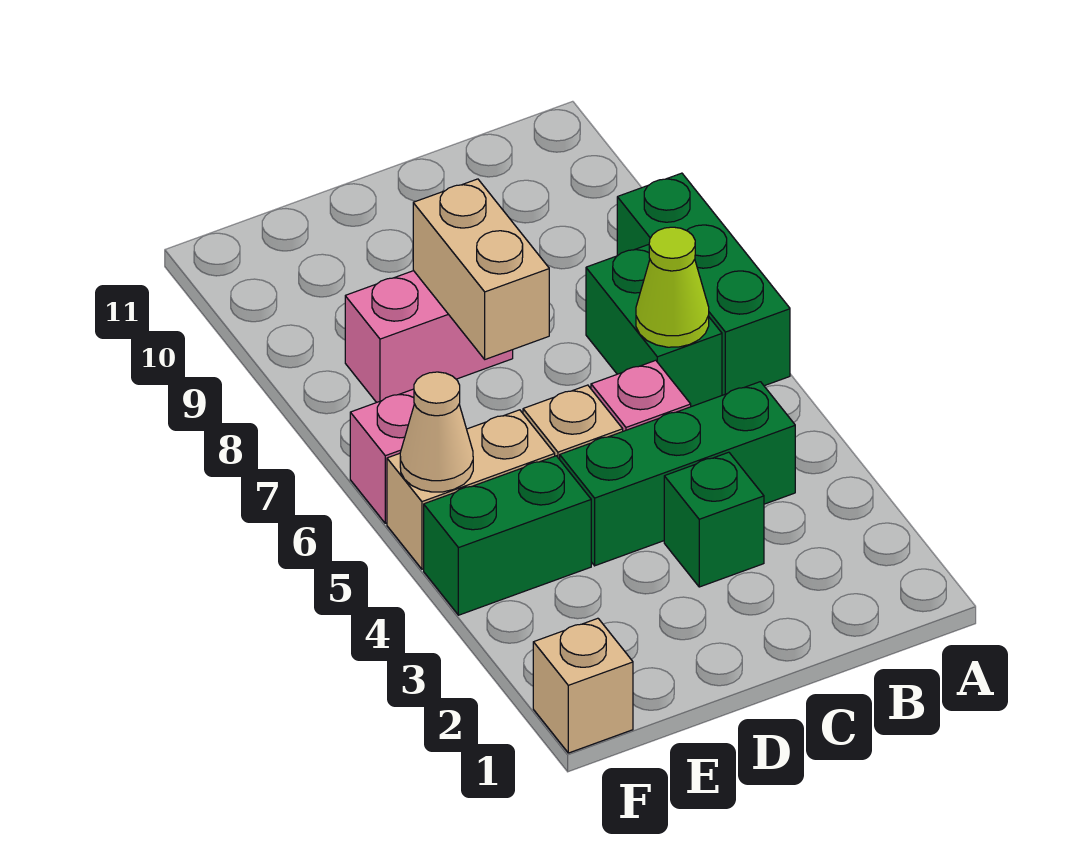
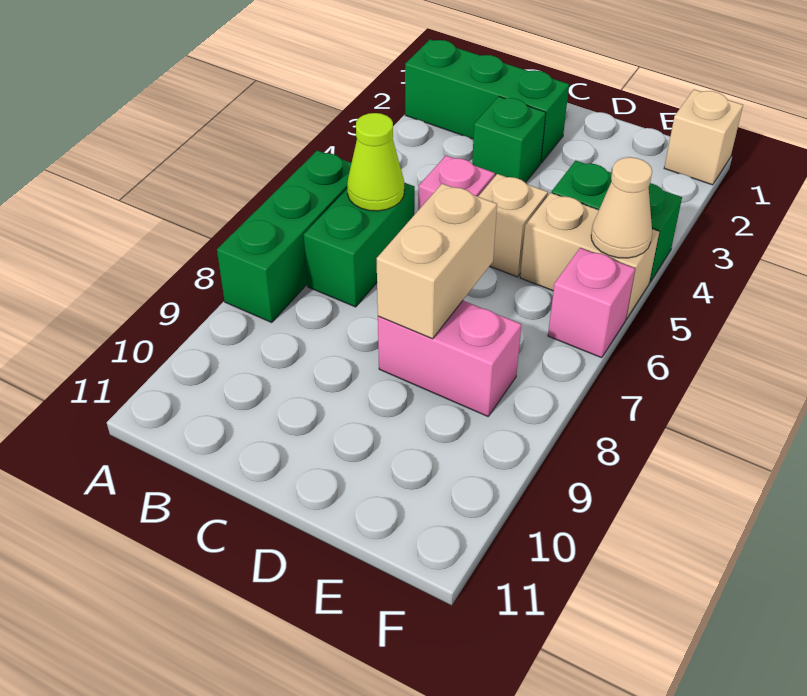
green 1x3 brick [560,382,795,566] -> green 1x3 brick moved to [405,39,569,163]

